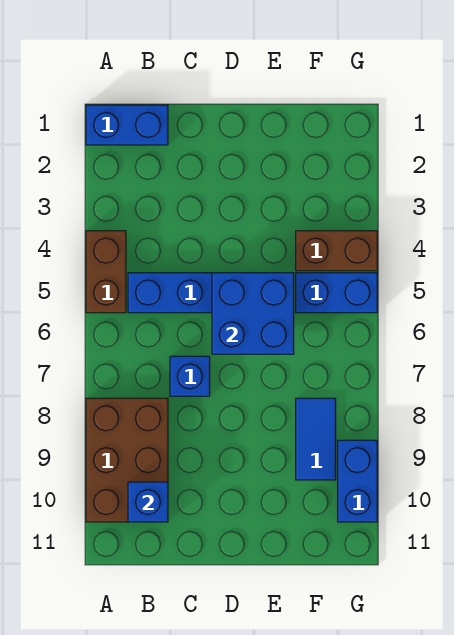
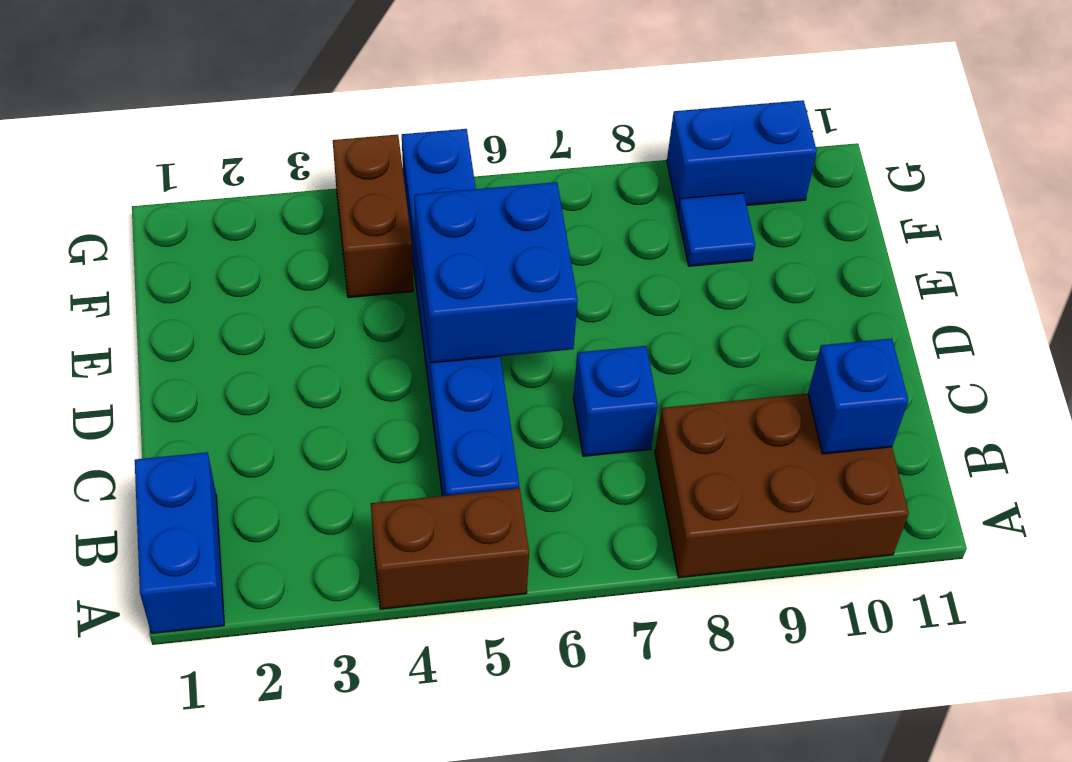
blue 1x2 tile [296,398,336,480] -> blue 1x1 tile [678,193,755,266]

